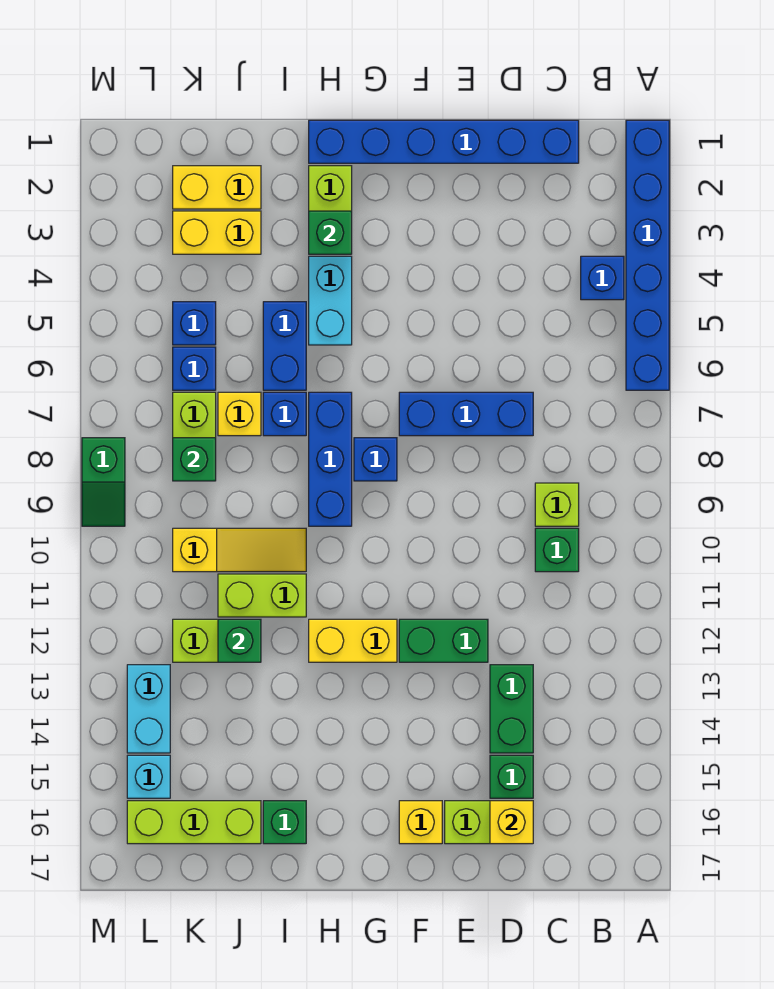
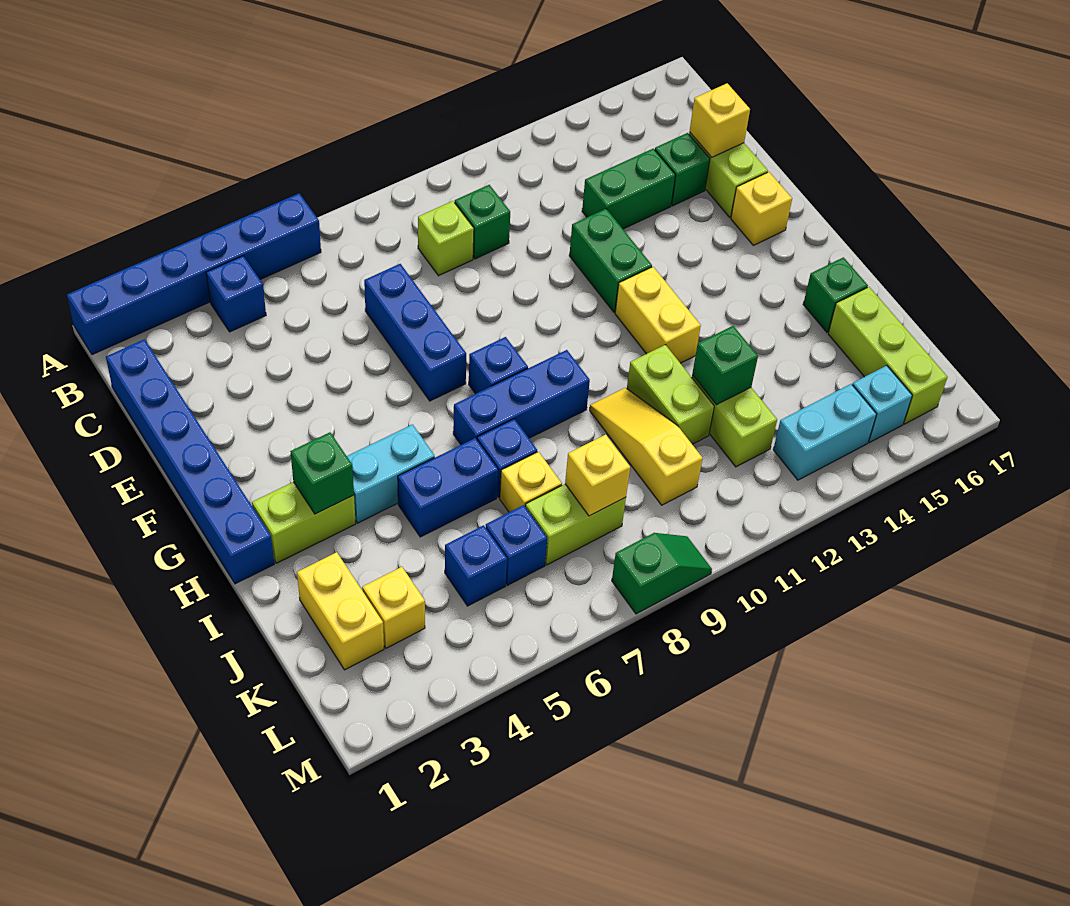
yellow 1x2 brick [173,211,261,254] -> yellow 1x1 brick [362,567,425,648]
green 1x1 brick [173,438,216,481] -> yellow 1x1 brick [565,435,630,516]

